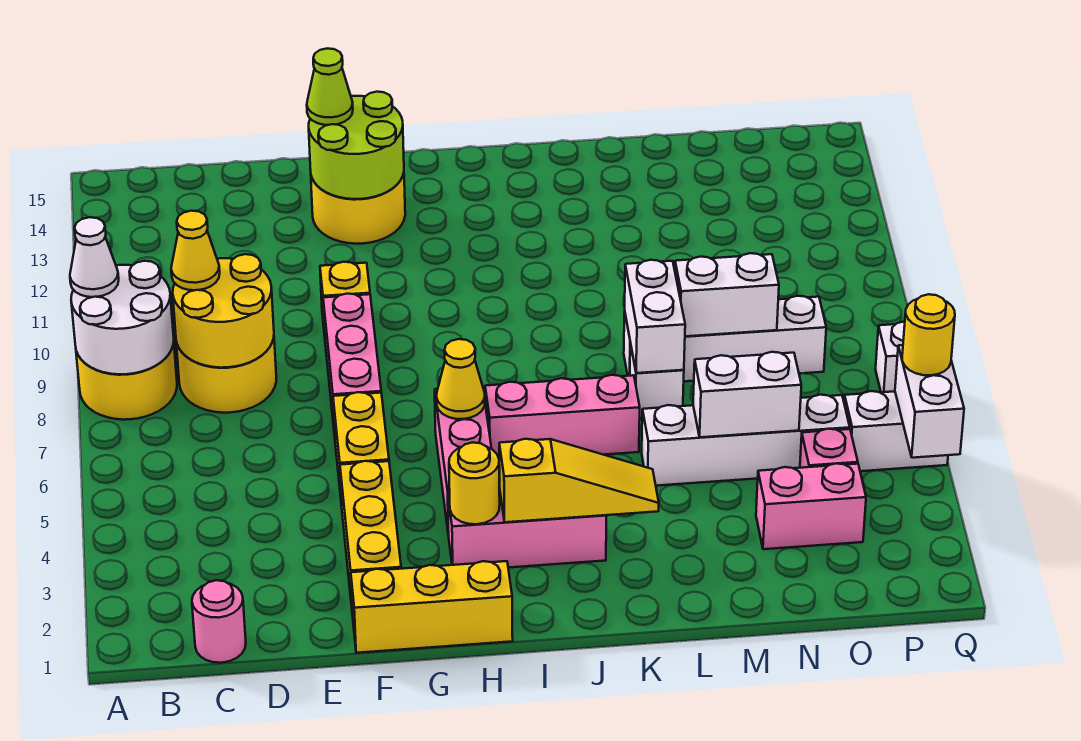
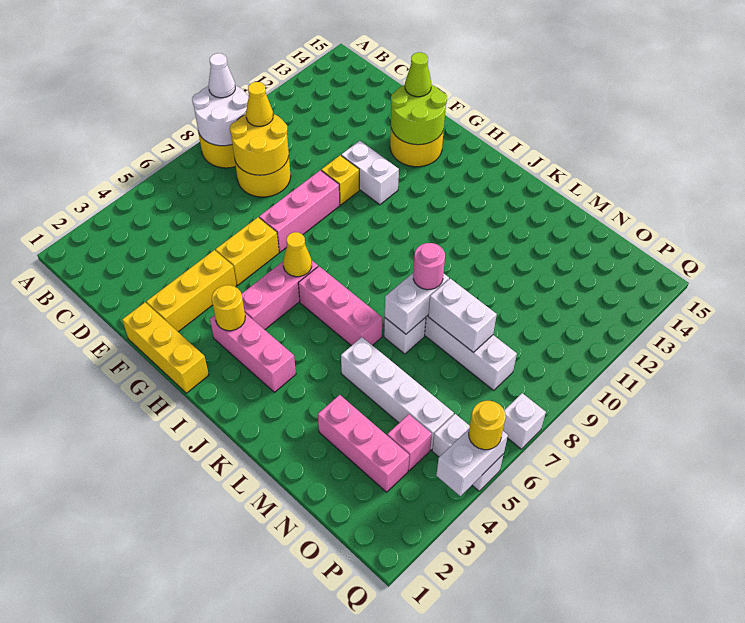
pink 1x1 round brick [192,580,246,663] -> pink 1x1 round brick moved to [413,243,445,290]
yellow 1x3 slope [499,439,659,522] -> none
white 1x2 brick [693,352,801,437] -> white 1x2 brick moved to [341,141,399,205]
pink 1x2 brick [756,463,866,549] -> pink 1x3 brick [318,395,409,492]

